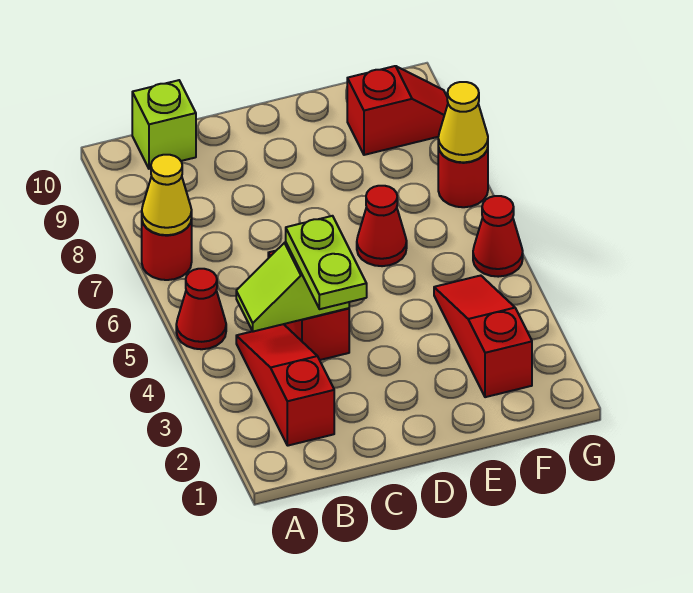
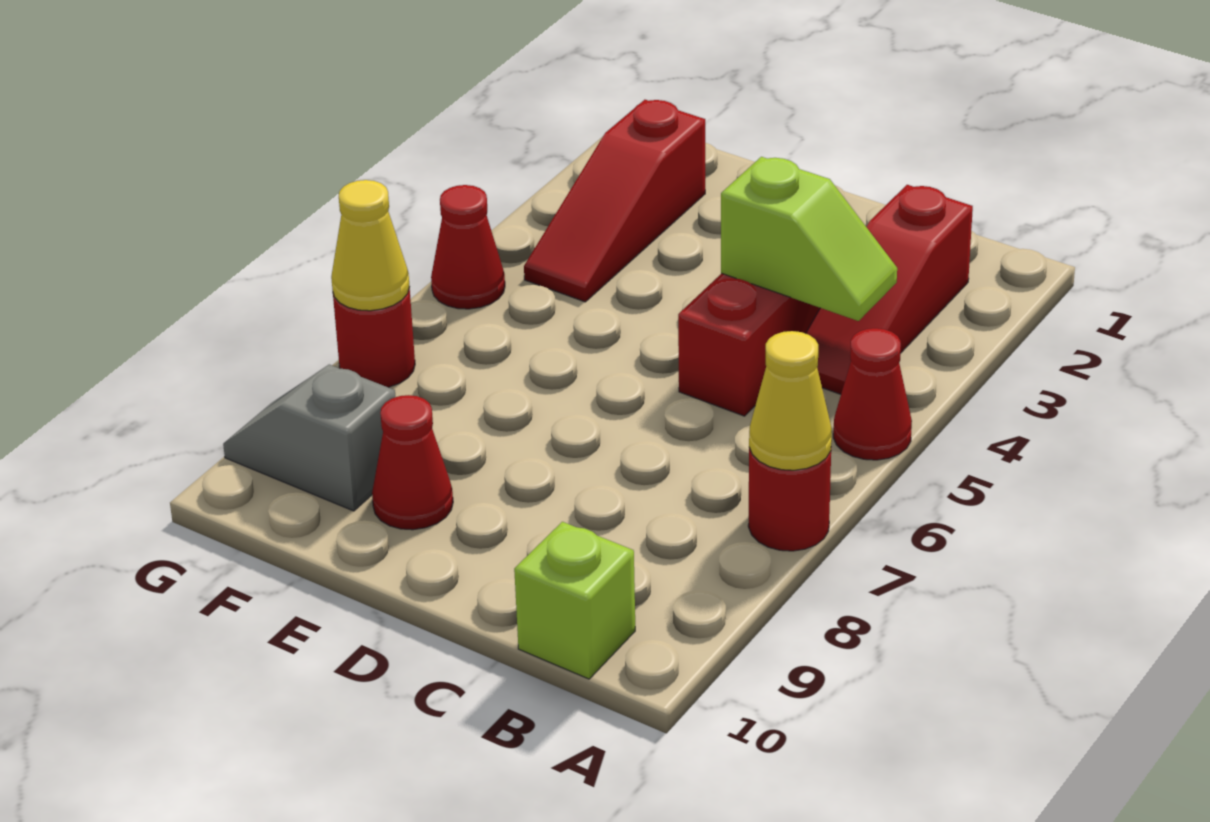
lime 1x2 plate [286,216,367,309] -> none
red 1x1 cone [357,186,407,266] -> red 1x1 cone moved to [372,395,453,530]
red 1x2 slope [347,66,448,155] -> grey 1x2 slope [223,365,395,511]

